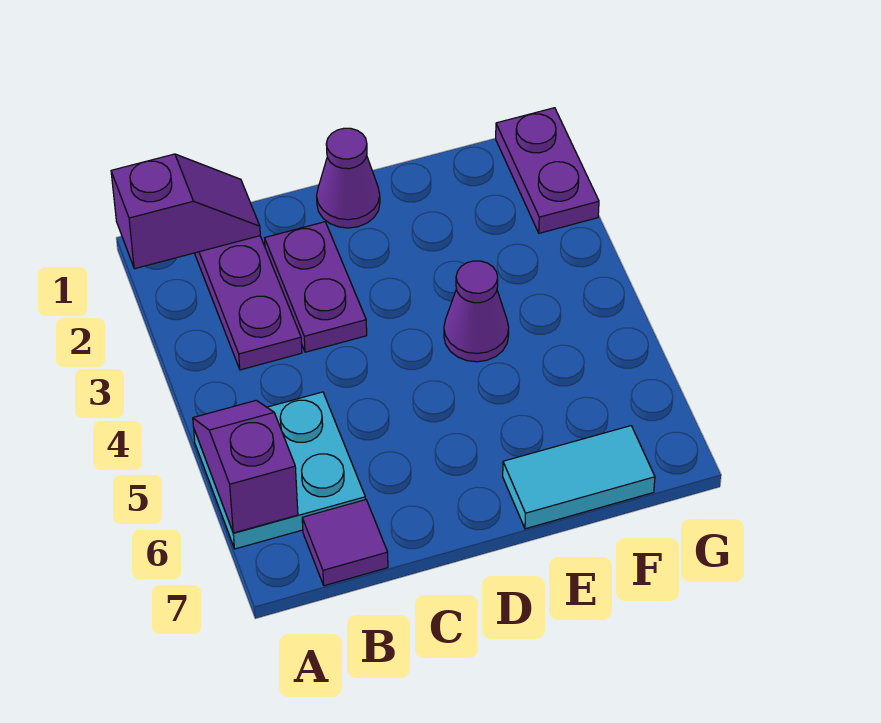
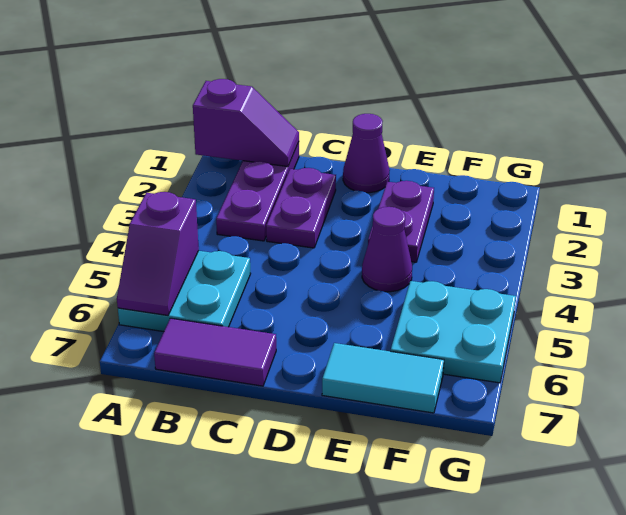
purple 1x2 slope [193,400,298,533] -> purple 1x2 slope turned to [117,192,199,315]
purple 1x1 tile [302,500,388,586] -> purple 1x2 tile [154,318,276,386]
none -> cyan 2x2 plate [391,281,516,383]
purple 1x2 plate [496,108,599,233] -> purple 1x2 plate moved to [368,181,434,262]

